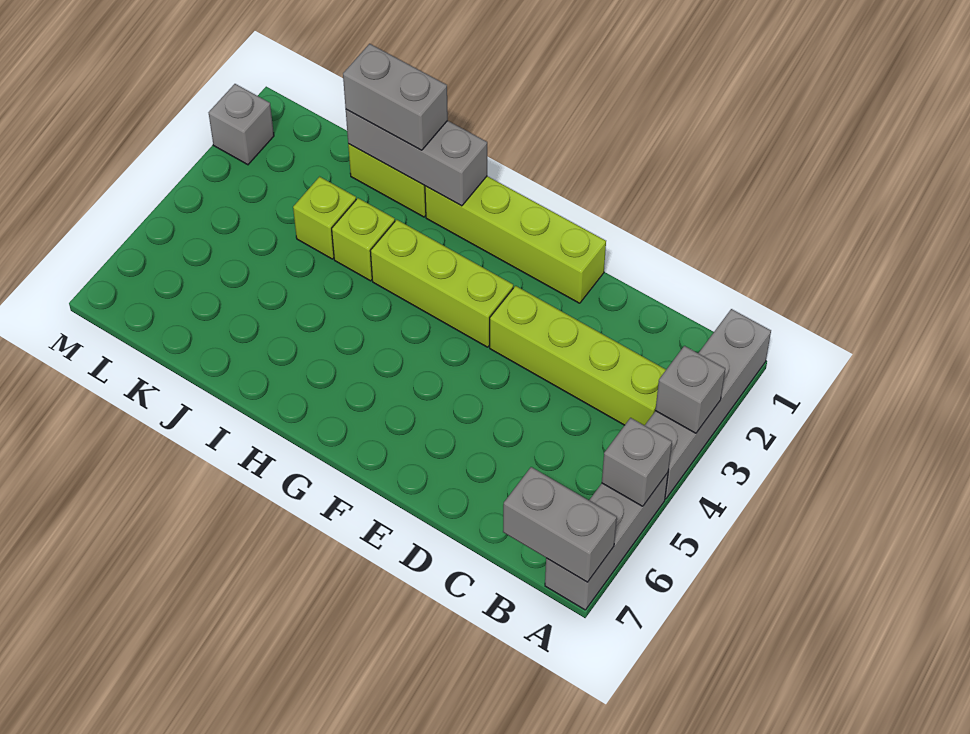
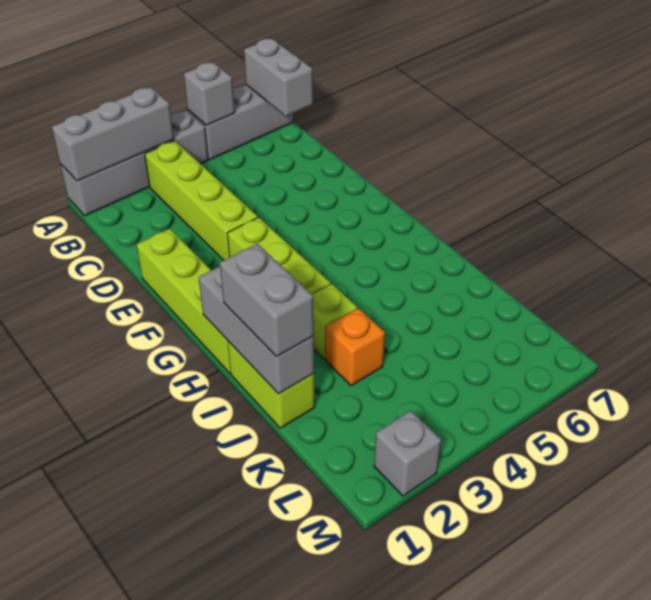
grey 1x1 brick [655,346,725,433] -> grey 1x3 brick [52,87,174,181]
lime 1x1 brick [293,177,356,259] -> orange 1x1 brick [326,308,385,386]

